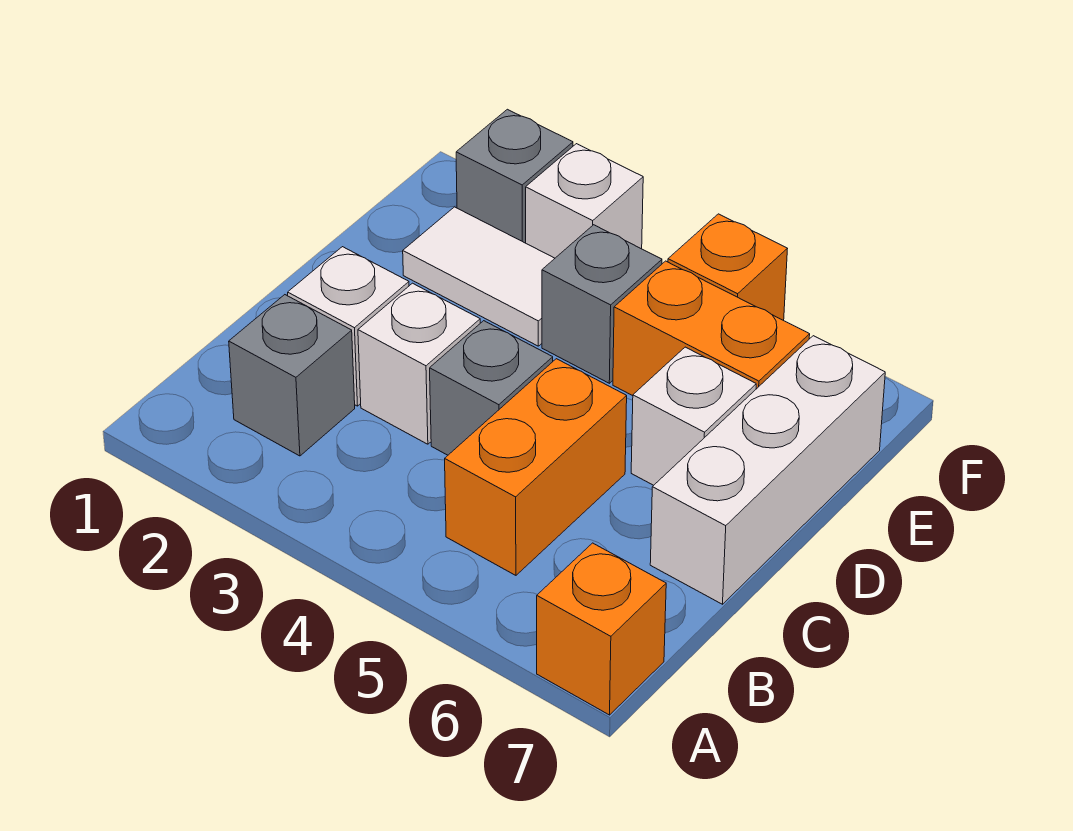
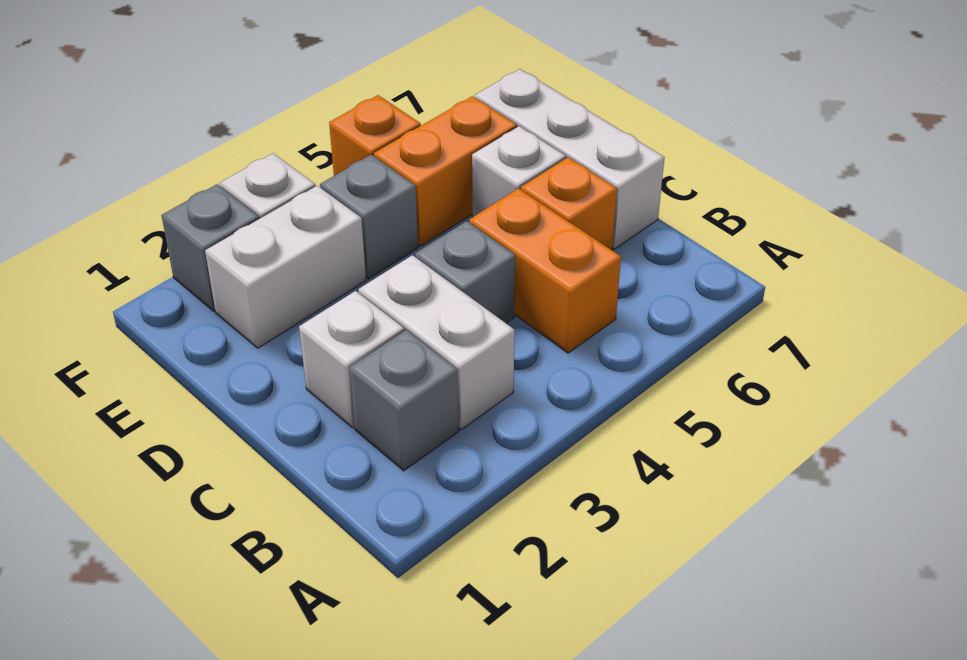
orange 1x1 brick [537,543,666,715] -> orange 1x1 brick moved to [521,157,617,250]
white 1x1 brick [358,283,480,444] -> white 1x2 brick [358,255,515,430]
white 1x2 tile [403,207,555,346] -> white 1x2 brick [205,186,366,348]

